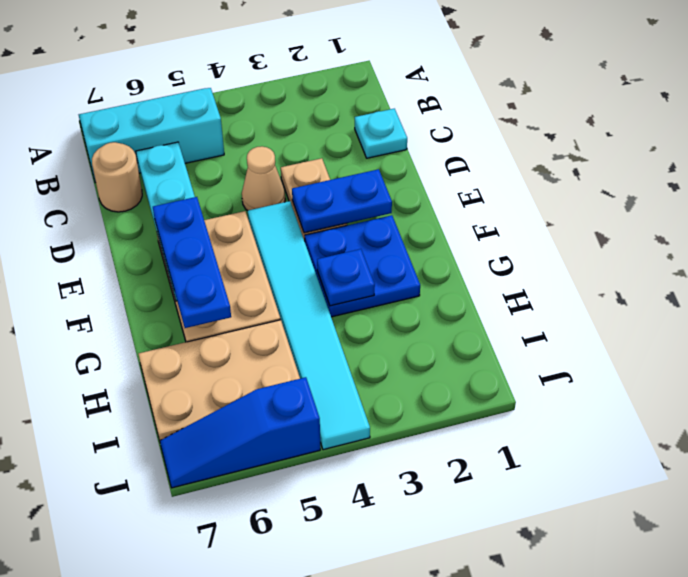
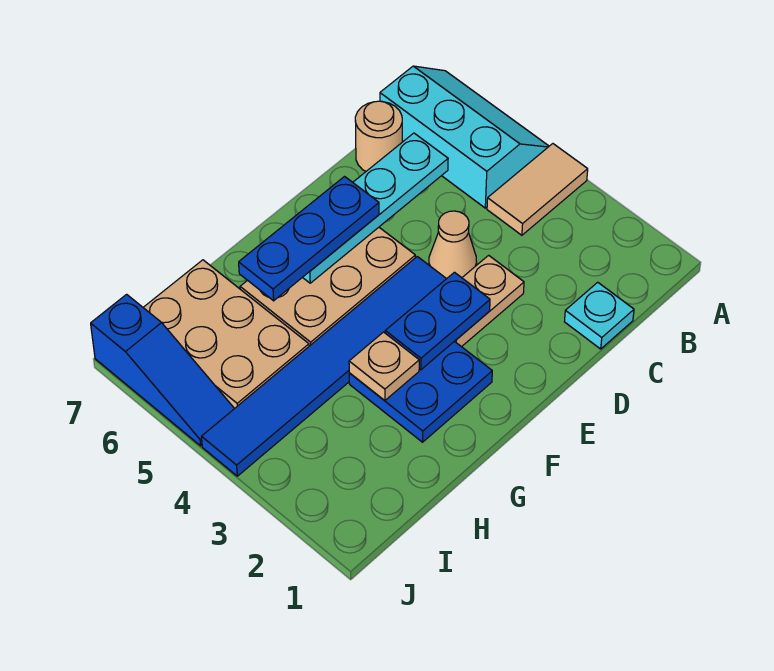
none -> tan 1x2 tile [487,144,588,235]
blue 1x2 plate [292,169,392,233] -> blue 1x2 plate turned to [385,272,490,370]
cyan 1x6 tile [248,201,370,450] -> blue 1x6 tile [202,257,447,476]
blue 1x1 plate [317,249,375,306] -> tan 1x1 plate [349,332,419,400]
blue 1x3 slope [160,377,320,488] -> blue 1x3 slope turned to [91,294,234,446]

